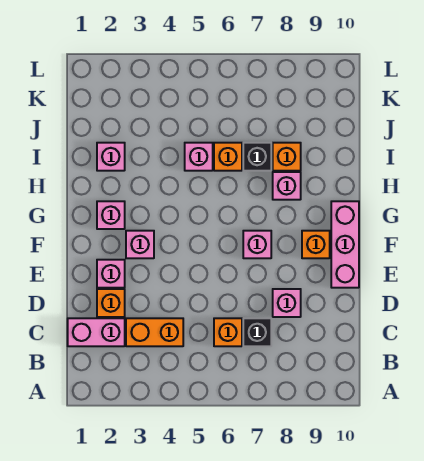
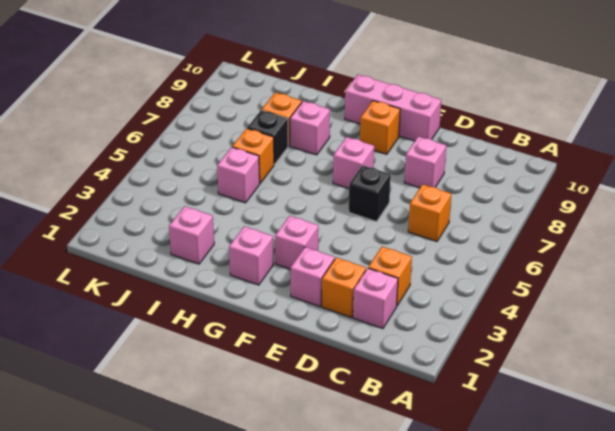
pink 1x2 brick [68,318,125,346] -> pink 1x1 brick [353,268,398,329]
orange 1x2 brick [126,318,183,346] -> orange 1x1 brick [368,246,412,305]
black 1x1 brick [243,318,271,346] -> black 1x1 brick moved to [349,165,391,222]

